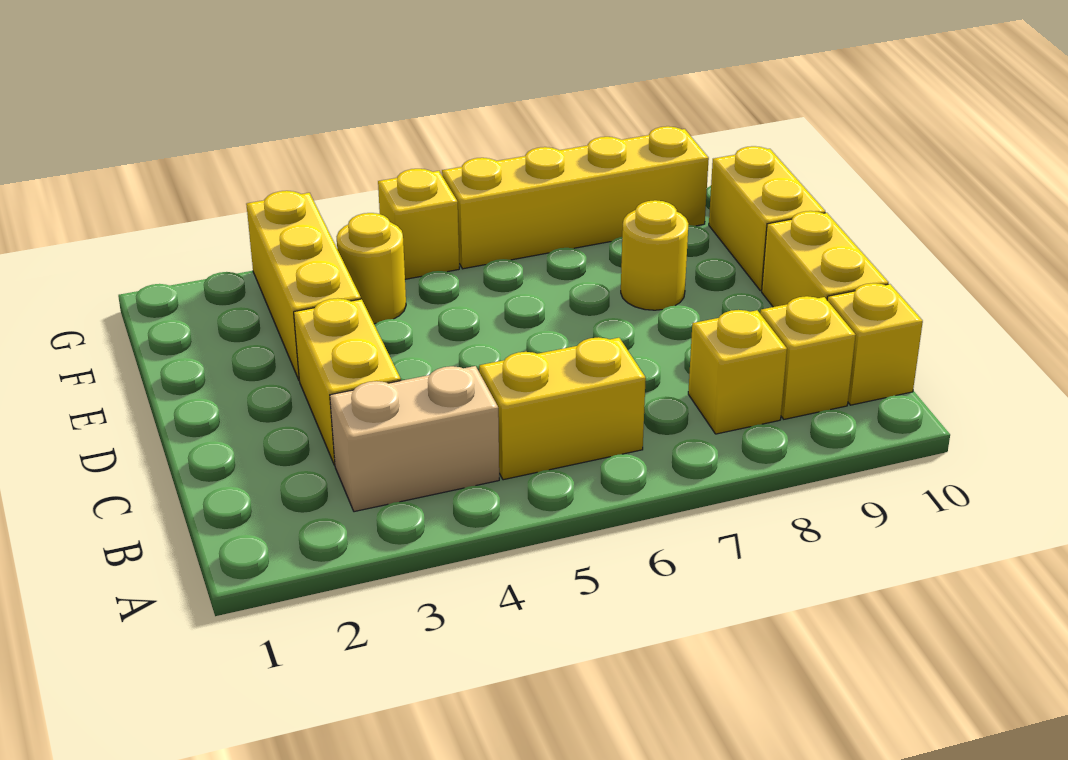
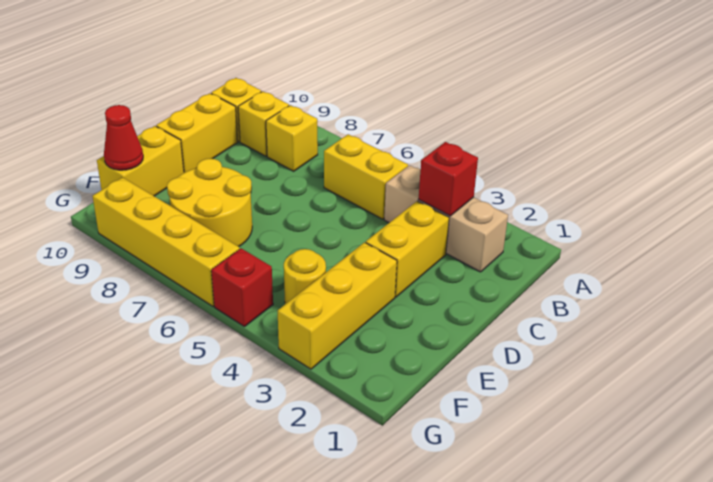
tan 1x2 brick [330,366,499,512] -> tan 1x3 brick [384,165,508,272]
none -> red 1x1 brick [418,142,478,216]
yellow 1x1 round brick [621,200,688,310] -> yellow 2x2 round brick [167,159,252,247]
none -> red 1x1 cone [104,105,143,170]
yellow 1x1 brick [378,169,459,279] -> red 1x1 brick [211,248,273,327]

